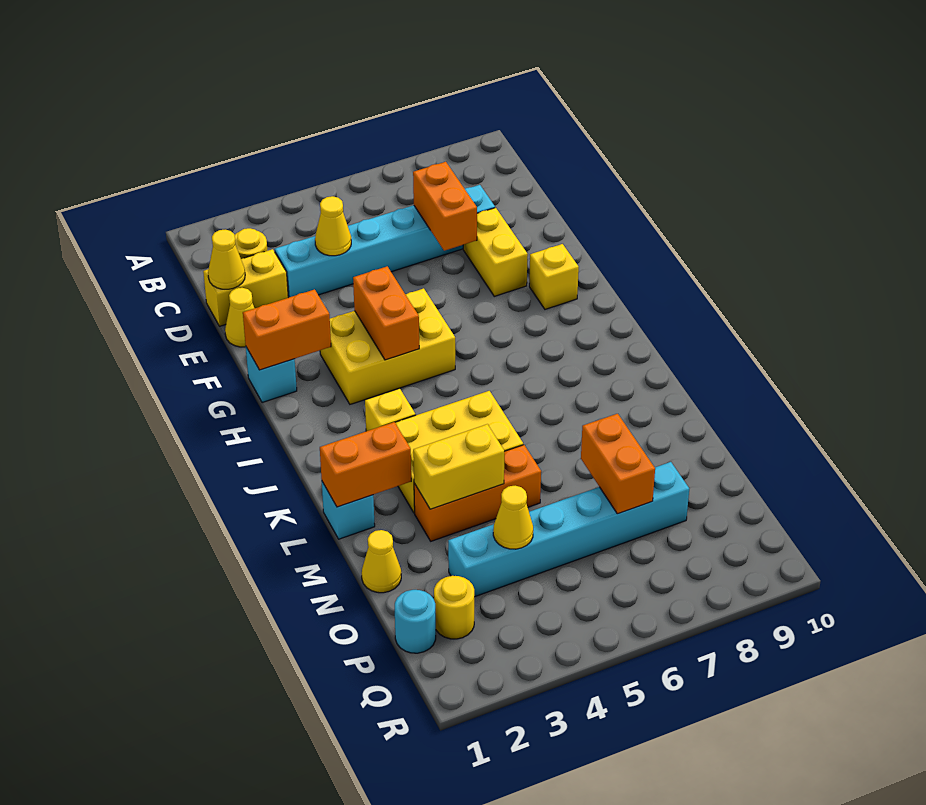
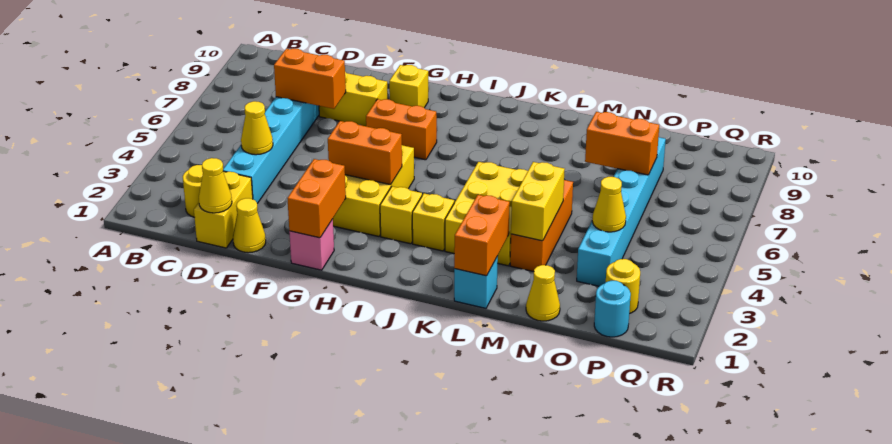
cyan 1x1 brick [246,347,297,403] -> pink 1x1 brick [289,219,334,270]
none -> orange 1x2 brick [366,99,437,160]
none -> yellow 1x1 brick [380,186,422,244]

